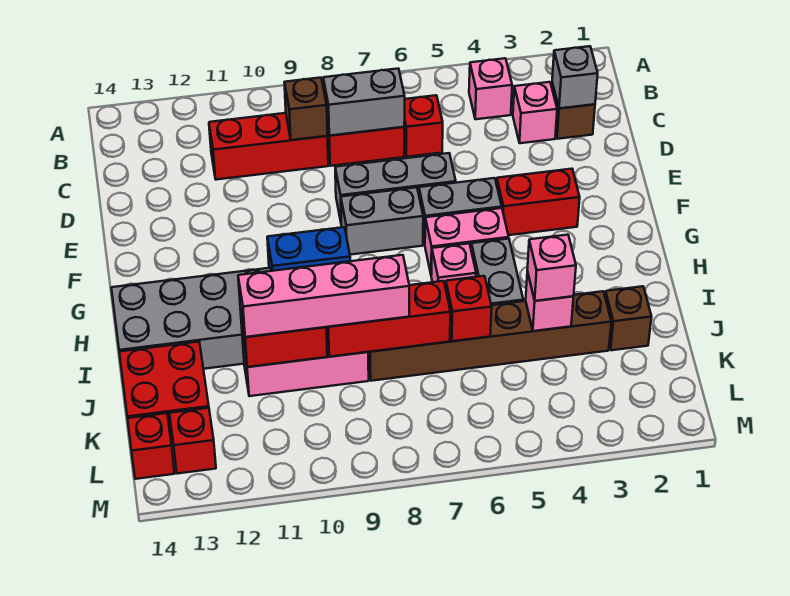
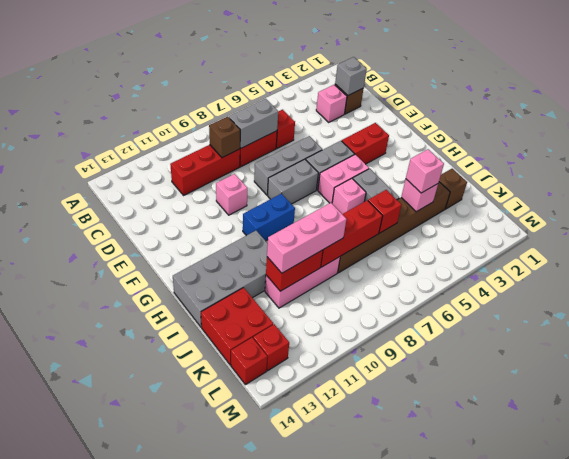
pink 1x1 brick [469,58,512,119] -> pink 1x1 brick moved to [216,174,247,215]
pink 1x4 brick [238,255,409,337] -> pink 1x3 brick [267,203,346,273]

